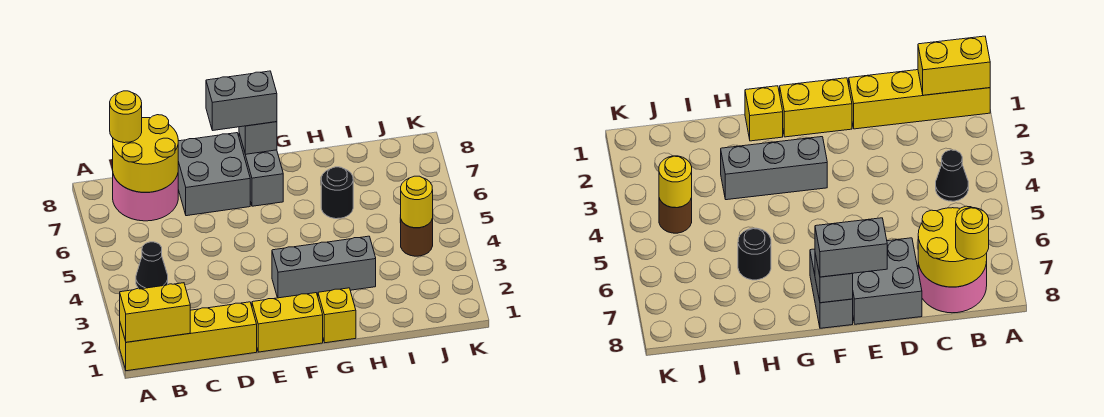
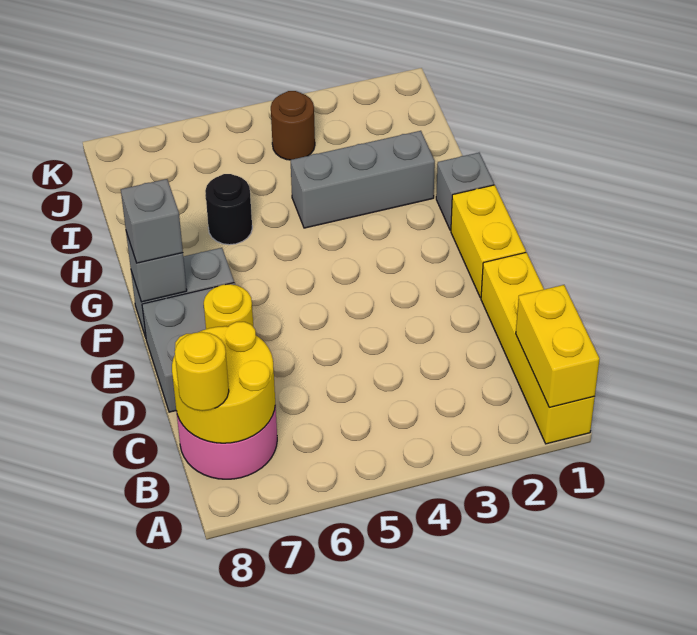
black 1x1 cone [136,242,168,289] -> none
grey 1x2 brick [206,71,277,130] -> grey 1x1 brick [121,179,183,263]
grey 1x3 brick [272,236,376,298] -> grey 1x3 brick turned to [291,131,435,228]
yellow 1x1 brick [318,288,356,343] -> grey 1x1 brick [436,153,494,230]
yellow 1x1 round brick [401,176,433,228] -> yellow 1x1 round brick moved to [204,284,253,329]

